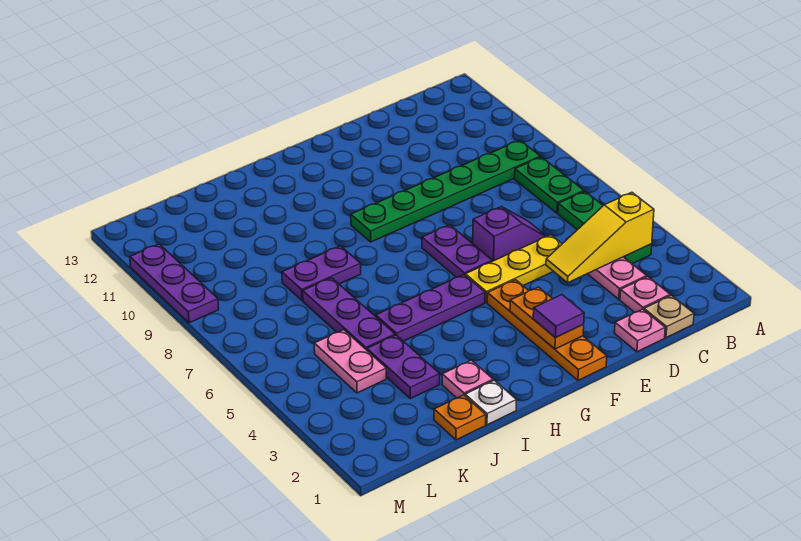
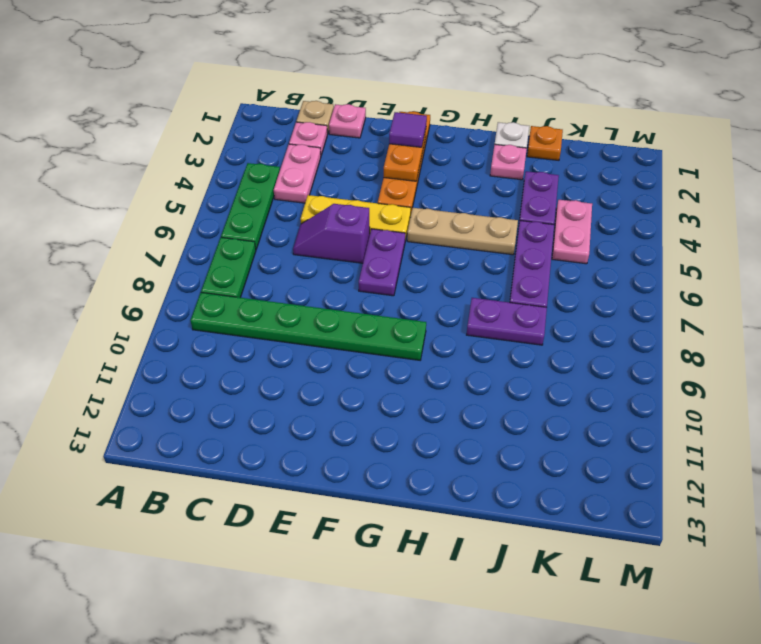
yellow 1x3 slope [546,192,654,283] -> none
purple 1x3 plate [376,275,485,341] -> tan 1x3 plate [407,208,518,255]
purple 1x3 plate [130,244,219,323] -> none

